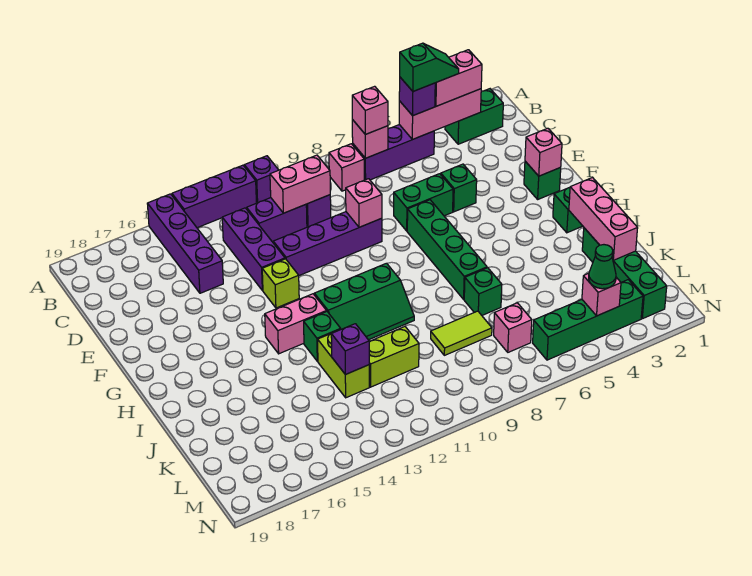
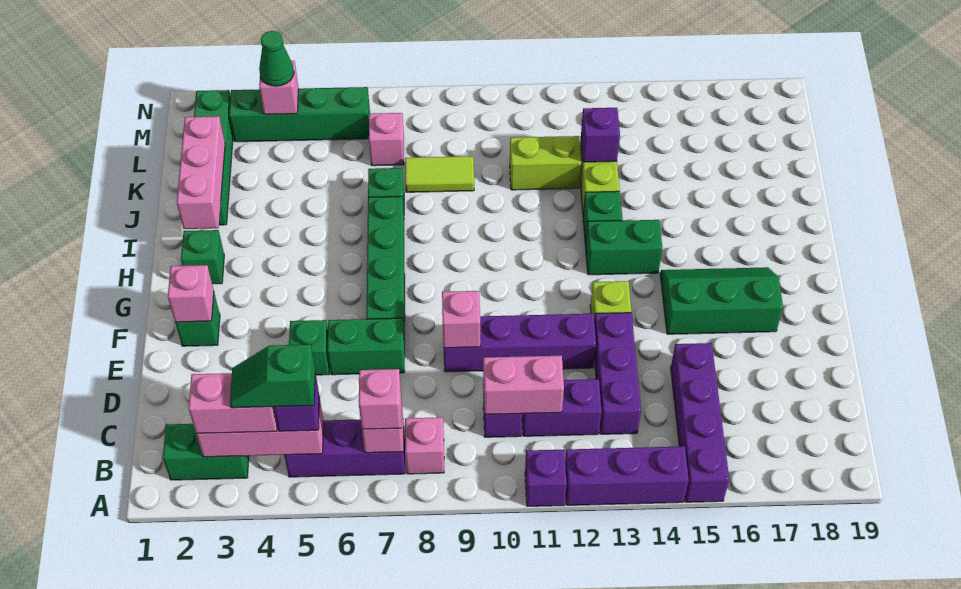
green 2x3 slope [314,263,414,340] -> green 2x3 slope moved to [660,267,783,334]
pink 1x2 brick [265,294,327,354] -> green 1x2 brick [586,220,662,275]

